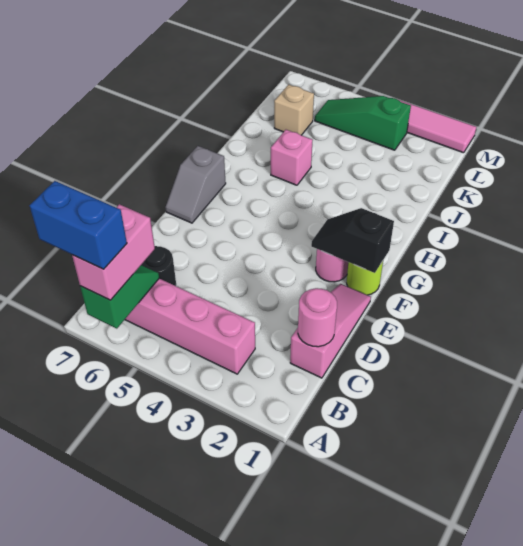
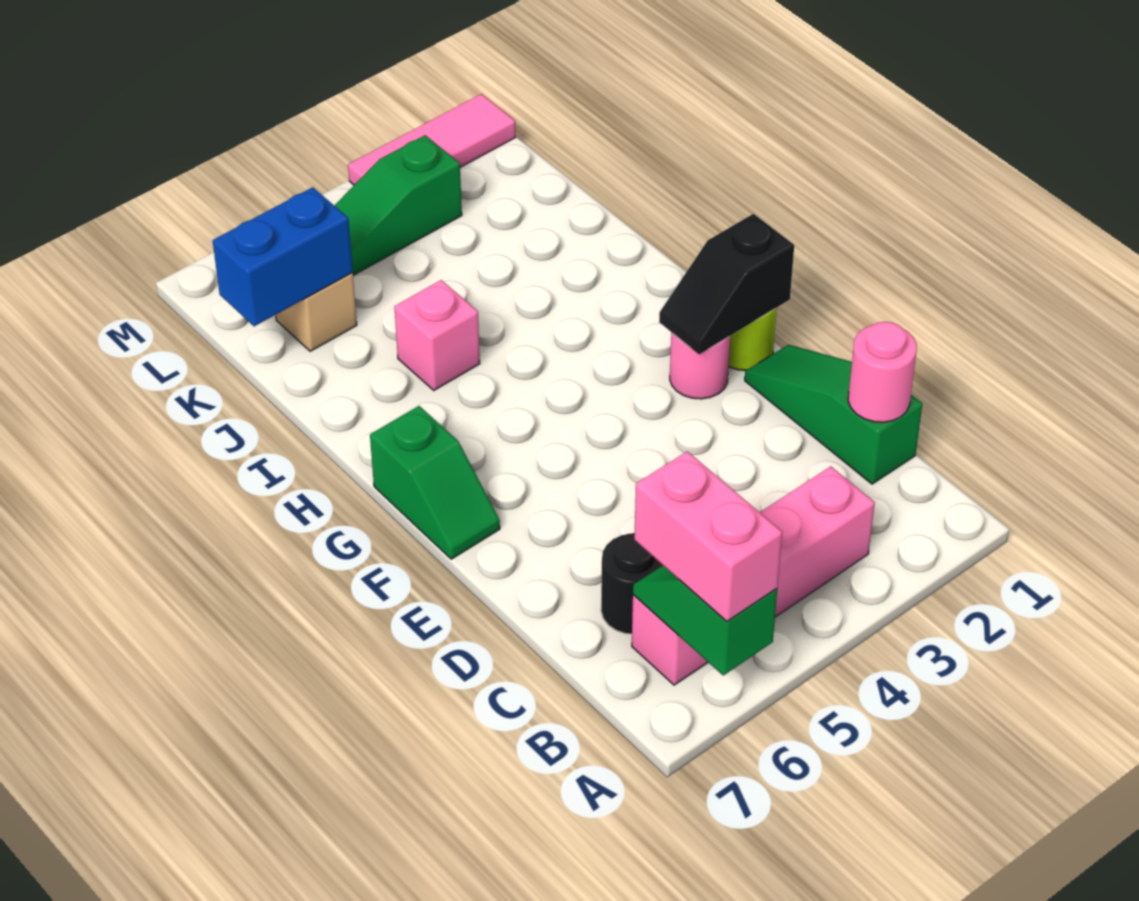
blue 1x2 brick [30,181,127,269] -> blue 1x2 brick moved to [213,187,353,326]
pink 1x3 slope [290,284,371,378] -> green 1x3 slope [745,345,922,484]
grey 1x2 slope [165,146,226,223] -> green 1x2 slope [370,406,500,559]

